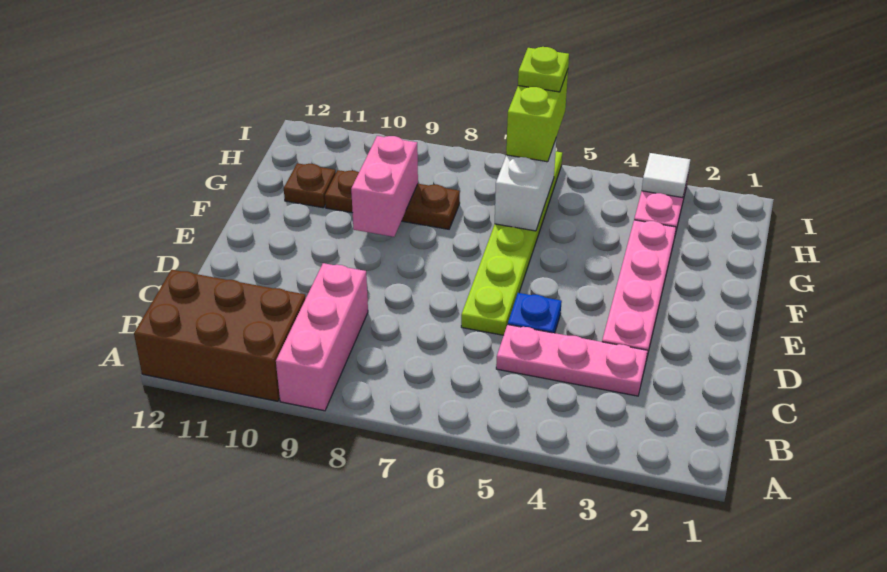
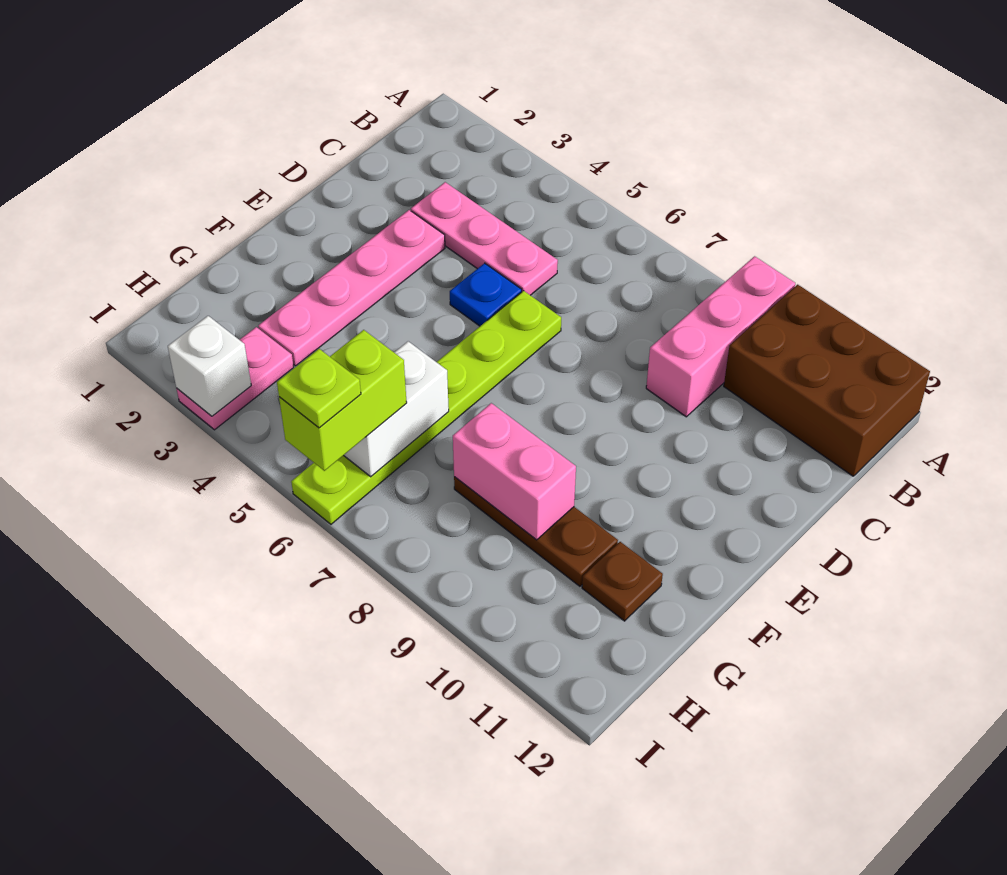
pink 1x2 brick [351,136,418,237] -> pink 1x2 brick turned to [453,403,576,540]
white 1x1 tile [642,153,690,198] -> white 1x1 brick [168,316,251,416]

